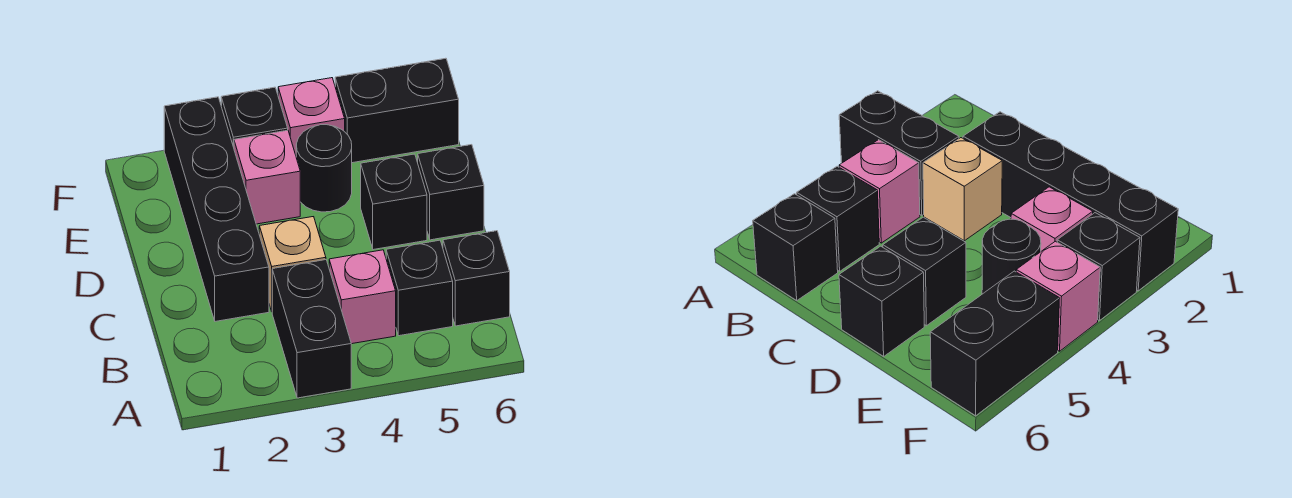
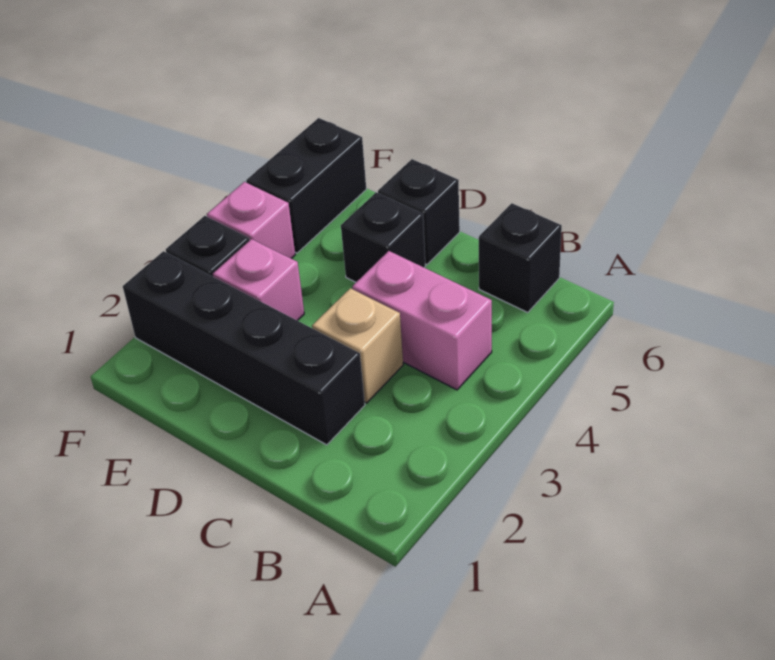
black 1x2 brick [272,260,351,398] -> none
pink 1x1 brick [329,250,396,344] -> pink 1x2 brick [352,251,492,390]
black 1x1 brick [386,240,453,336] -> none
black 1x1 round brick [296,125,352,212] -> none

